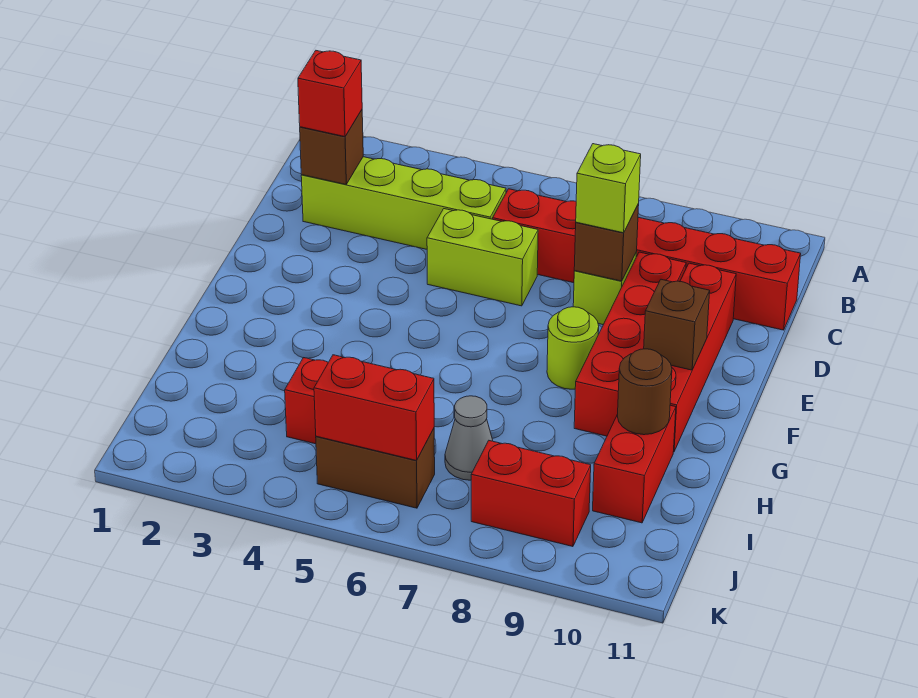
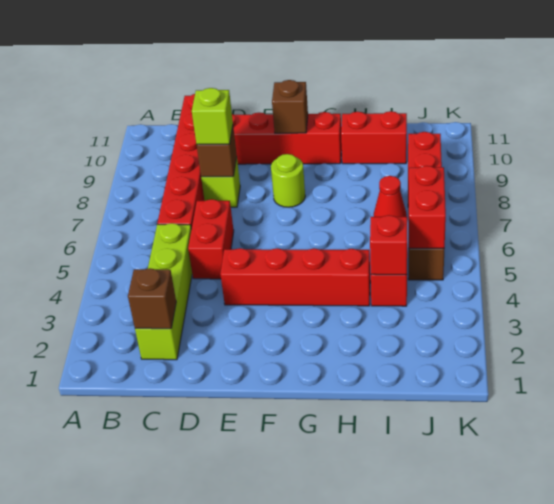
red 1x1 brick [298,51,362,137] -> red 1x1 brick moved to [370,215,407,275]
lime 1x2 brick [427,209,538,306] -> red 1x2 brick [188,199,234,279]
red 1x4 brick [574,252,686,436] -> red 1x4 brick moved to [220,248,370,306]
brown 1x1 round brick [618,349,672,435] -> none
grey 1x1 cone [445,396,493,480] -> red 1x1 cone [374,176,407,217]

